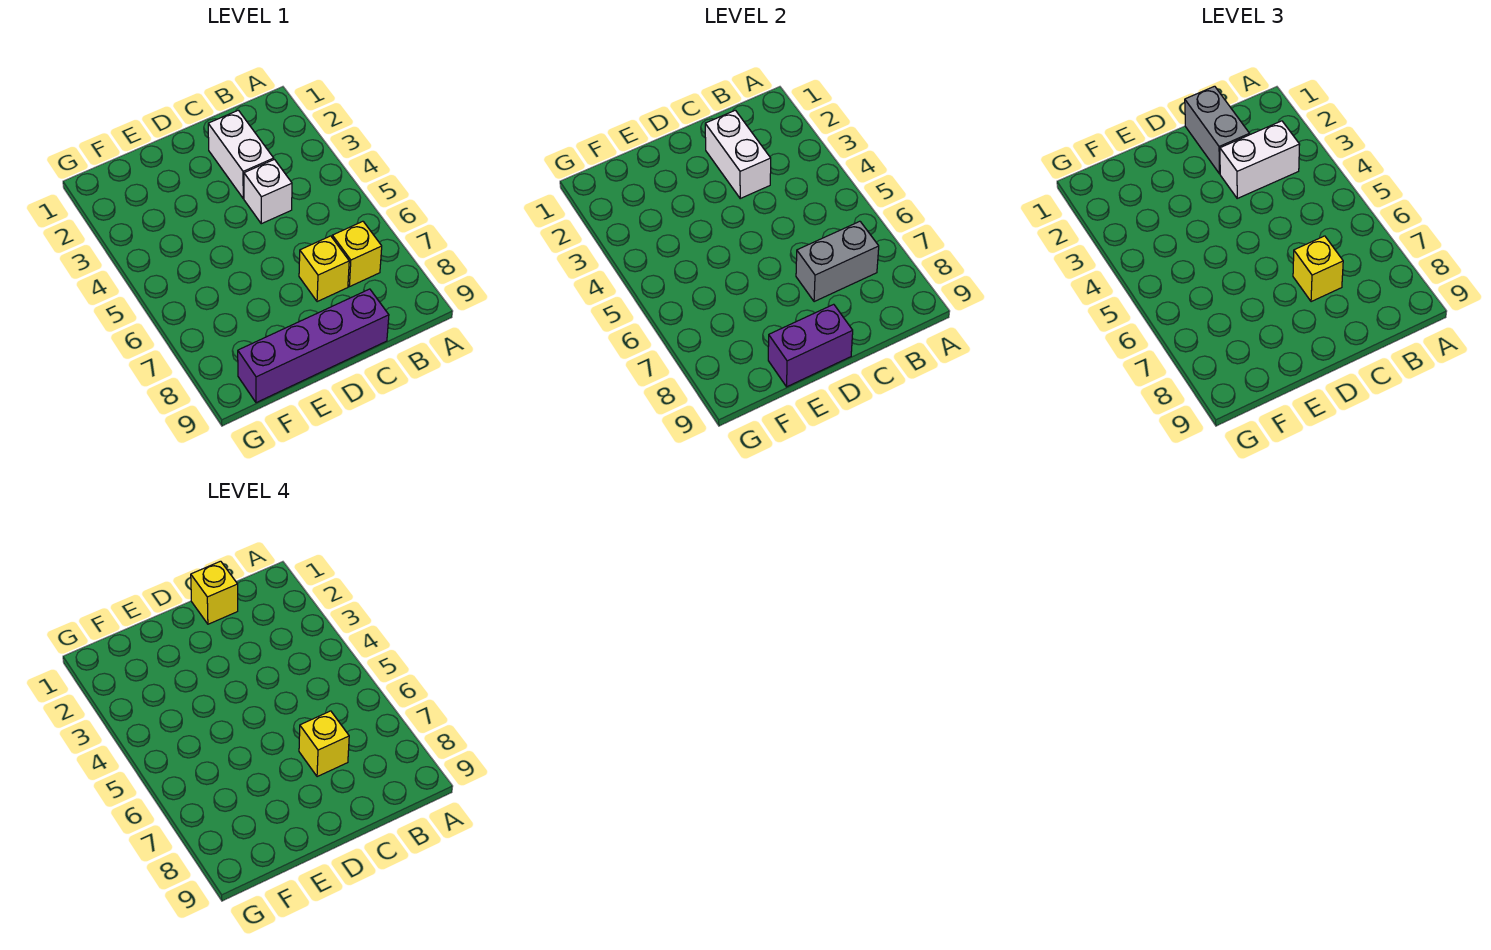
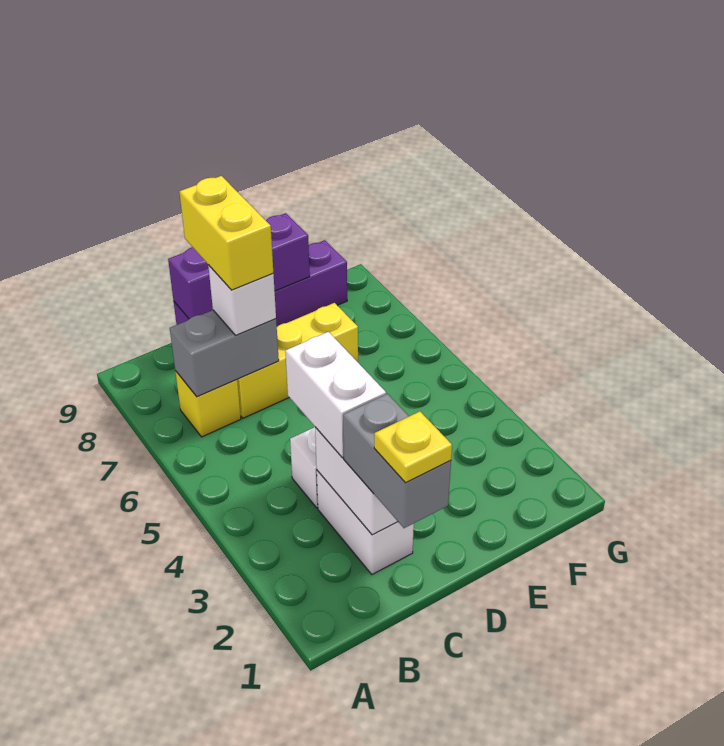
white 1x2 brick [1220,121,1300,198] -> white 1x2 brick turned to [285,332,386,458]
yellow 1x1 brick [191,561,238,624] -> yellow 1x1 plate [374,411,452,483]
yellow 1x1 brick [299,236,349,302] -> yellow 1x3 brick [237,303,358,418]
yellow 1x1 brick [1293,236,1343,302] -> white 1x1 brick [208,265,276,335]
yellow 1x1 brick [299,711,349,777] -> yellow 1x2 brick [179,176,273,290]
purple 1x2 brick [768,304,853,387] -> purple 1x3 brick [168,213,310,319]

